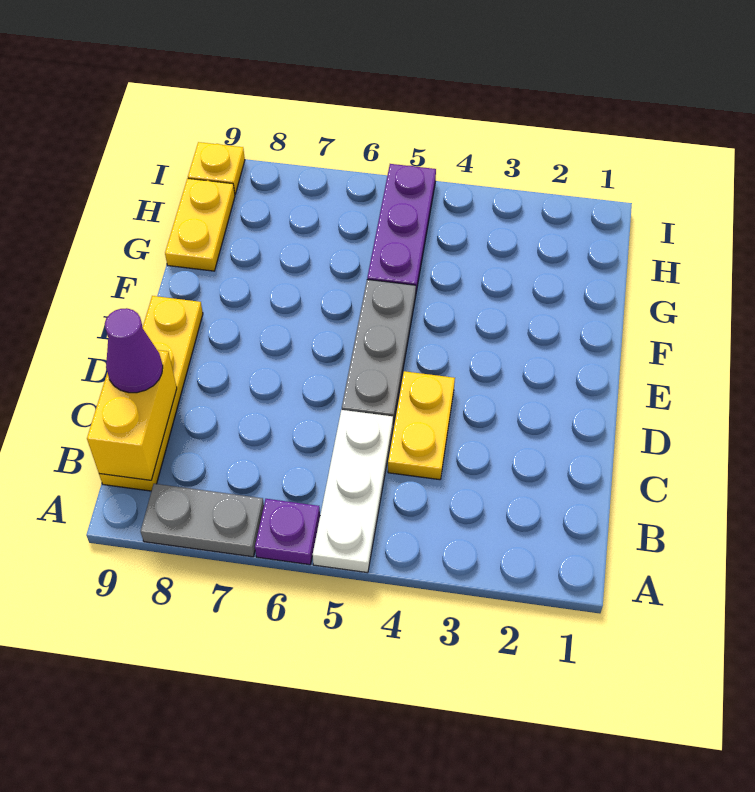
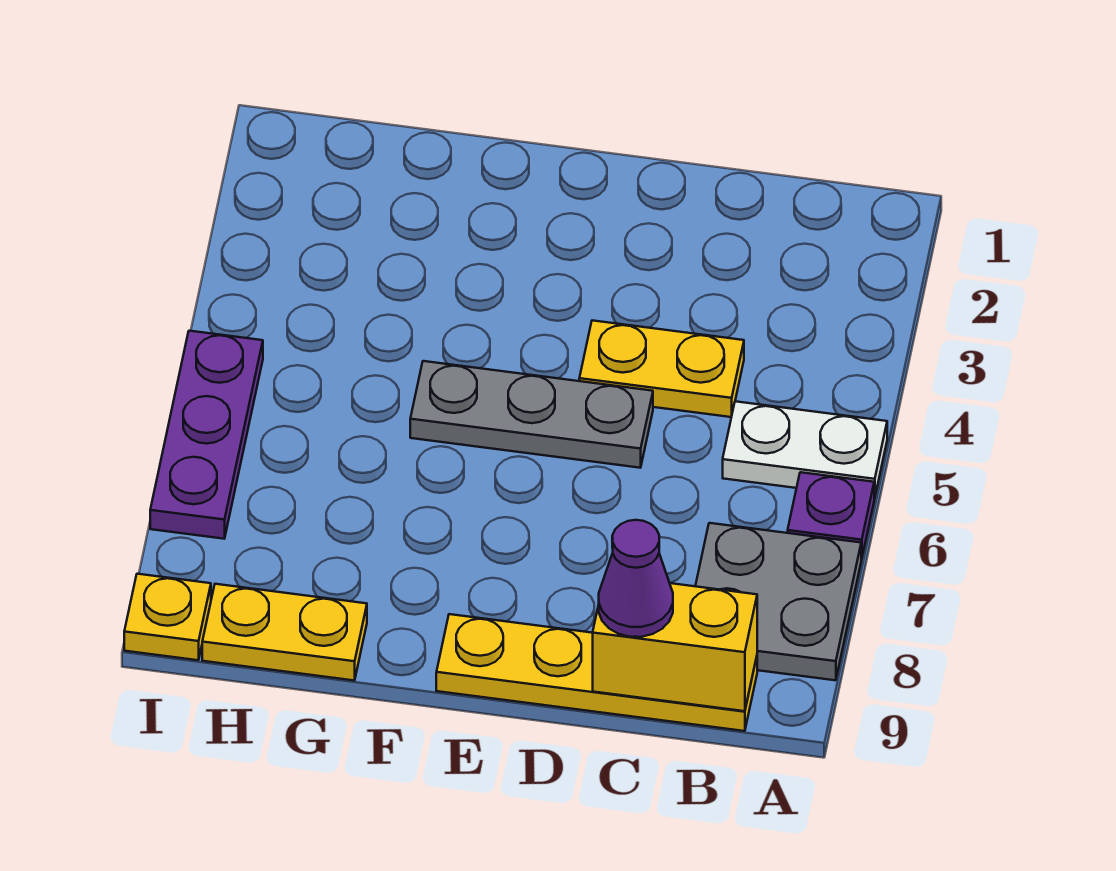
white 1x3 plate [312,410,393,573] -> white 1x2 plate [723,401,887,498]
grey 1x2 plate [141,484,264,557] -> grey 2x2 plate [696,523,861,680]
purple 1x3 plate [367,164,436,292] -> purple 1x3 plate turned to [150,331,263,539]

